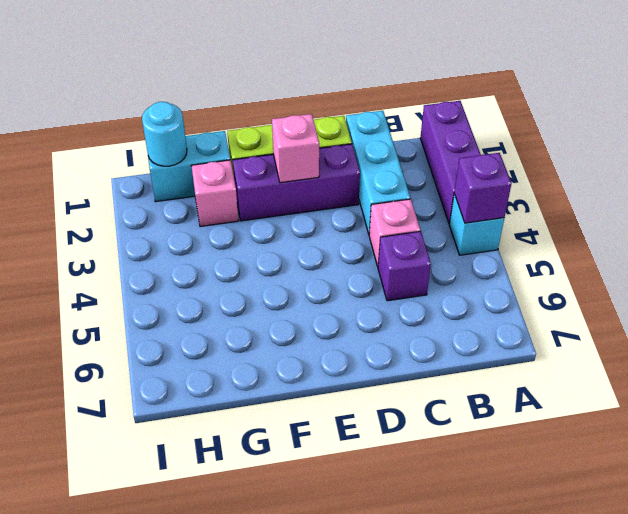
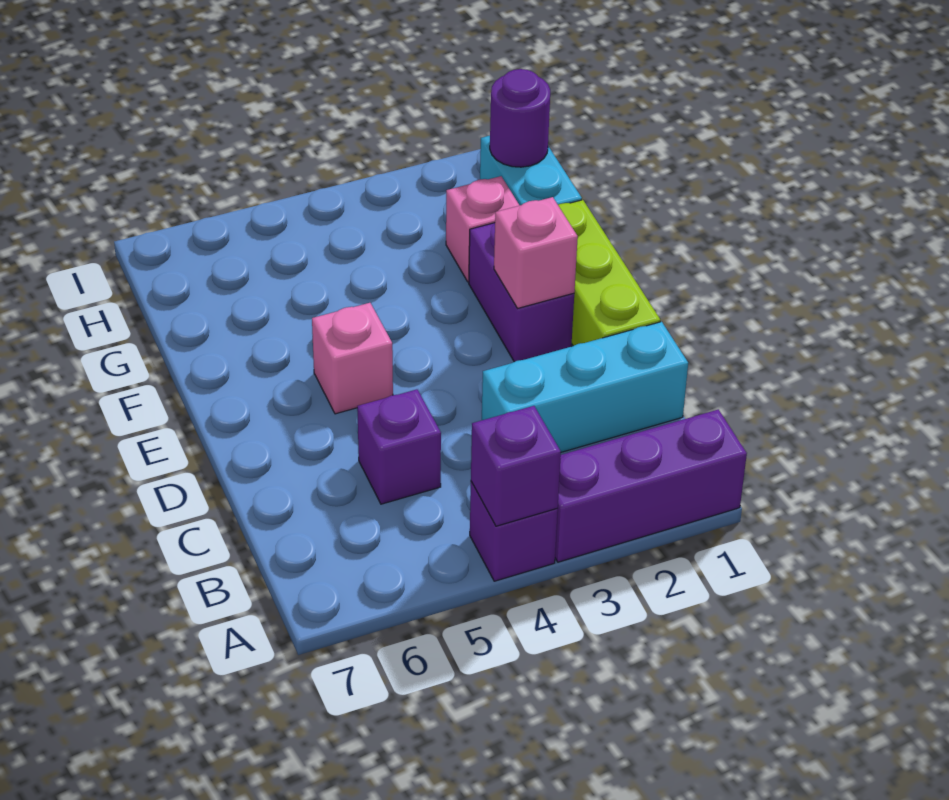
cyan 1x1 brick [449,194,504,255] -> purple 1x1 brick [470,482,558,581]
pink 1x1 brick [369,199,420,266] -> pink 1x1 brick moved to [312,303,393,414]
purple 1x3 brick [233,144,360,221] -> purple 1x2 brick [469,223,574,362]
cyan 1x1 round brick [142,102,187,166] -> purple 1x1 round brick [490,69,550,167]

